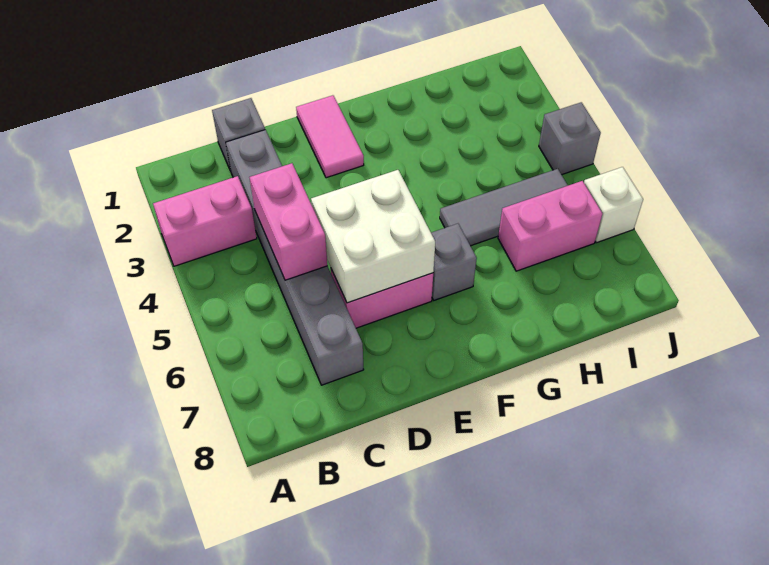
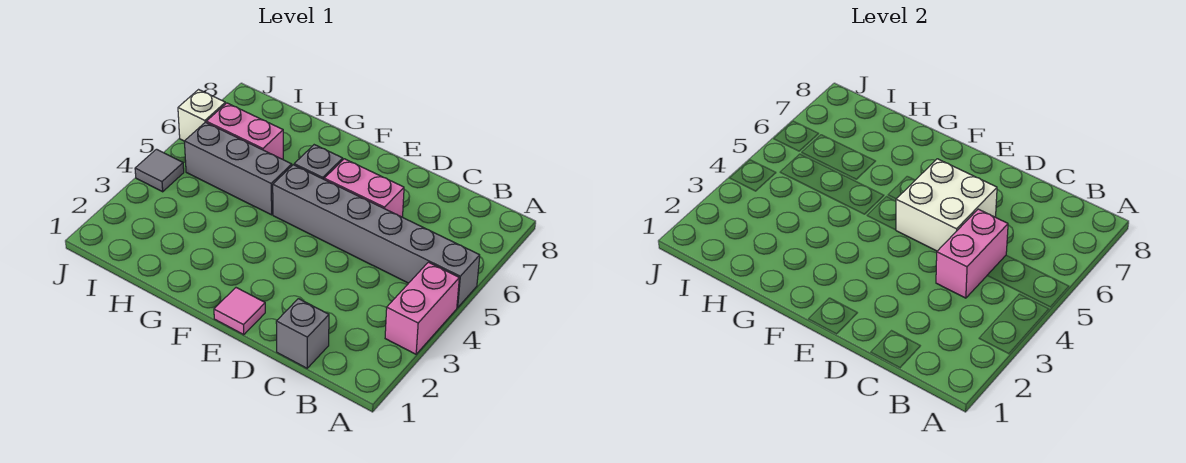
pink 1x2 brick [153,176,257,266] -> pink 1x2 brick turned to [385,262,459,354]
grey 1x6 brick [226,130,364,385] -> grey 1x6 brick turned to [273,165,480,308]
pink 1x2 tile [296,95,364,178] -> pink 1x1 tile [214,288,265,335]
grey 1x3 tile [440,169,568,246] -> grey 1x3 brick [184,122,292,215]
grey 1x1 brick [539,102,601,175] -> grey 1x1 tile [135,149,184,192]

